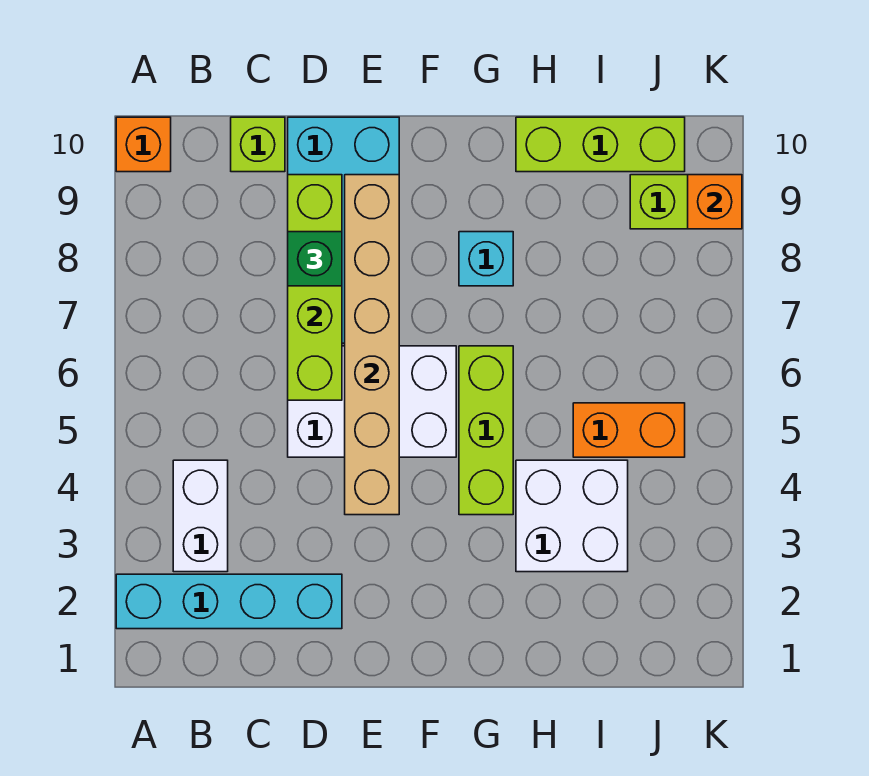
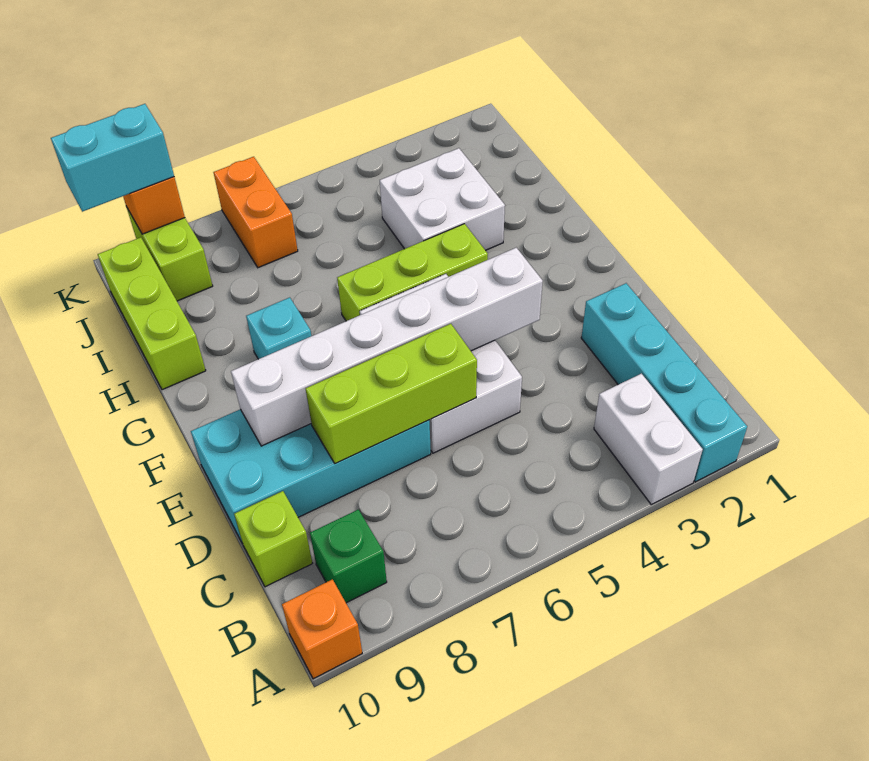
white 1x2 brick [173,460,228,572] -> white 1x2 brick turned to [594,374,703,504]
lime 1x4 brick [288,175,342,400] -> lime 1x3 brick [305,324,477,463]
green 1x1 brick [288,232,342,286] -> green 1x1 brick moved to [310,510,387,603]
tan 1x6 brick [345,175,399,515] -> white 1x6 brick [231,248,543,446]
orange 1x2 brick [573,403,685,457] -> orange 1x2 brick moved to [214,157,298,268]
none -> cyan 1x2 brick [51,104,174,212]

